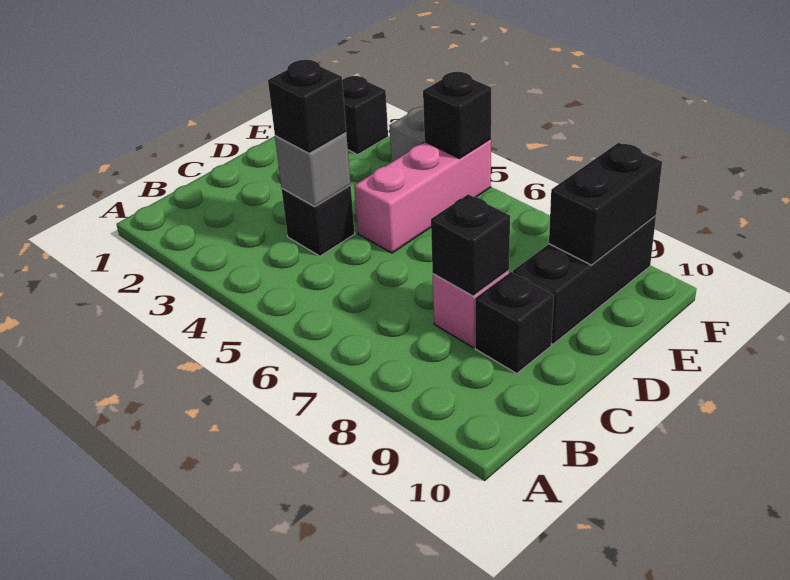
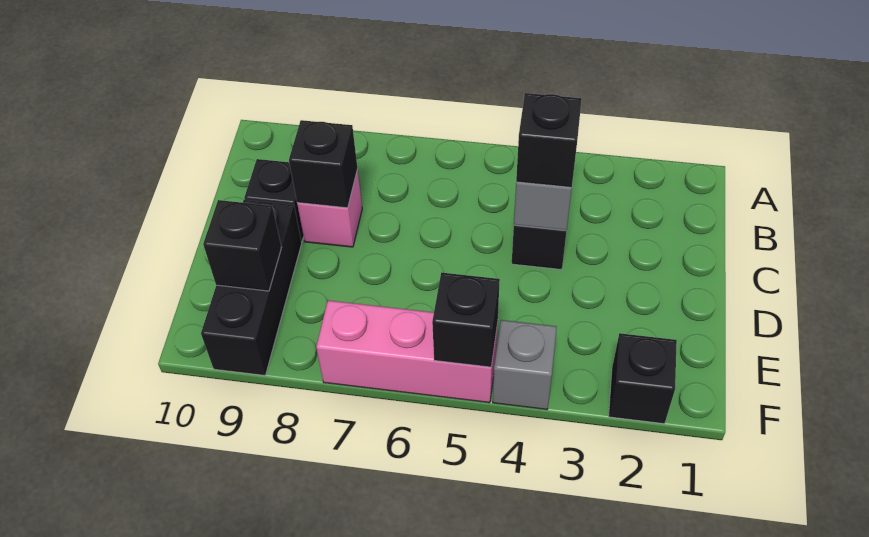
pink 1x3 brick [354,139,491,253] -> pink 1x3 brick turned to [316,301,498,403]
black 1x2 brick [549,143,662,265] -> black 1x1 brick [203,200,282,291]

